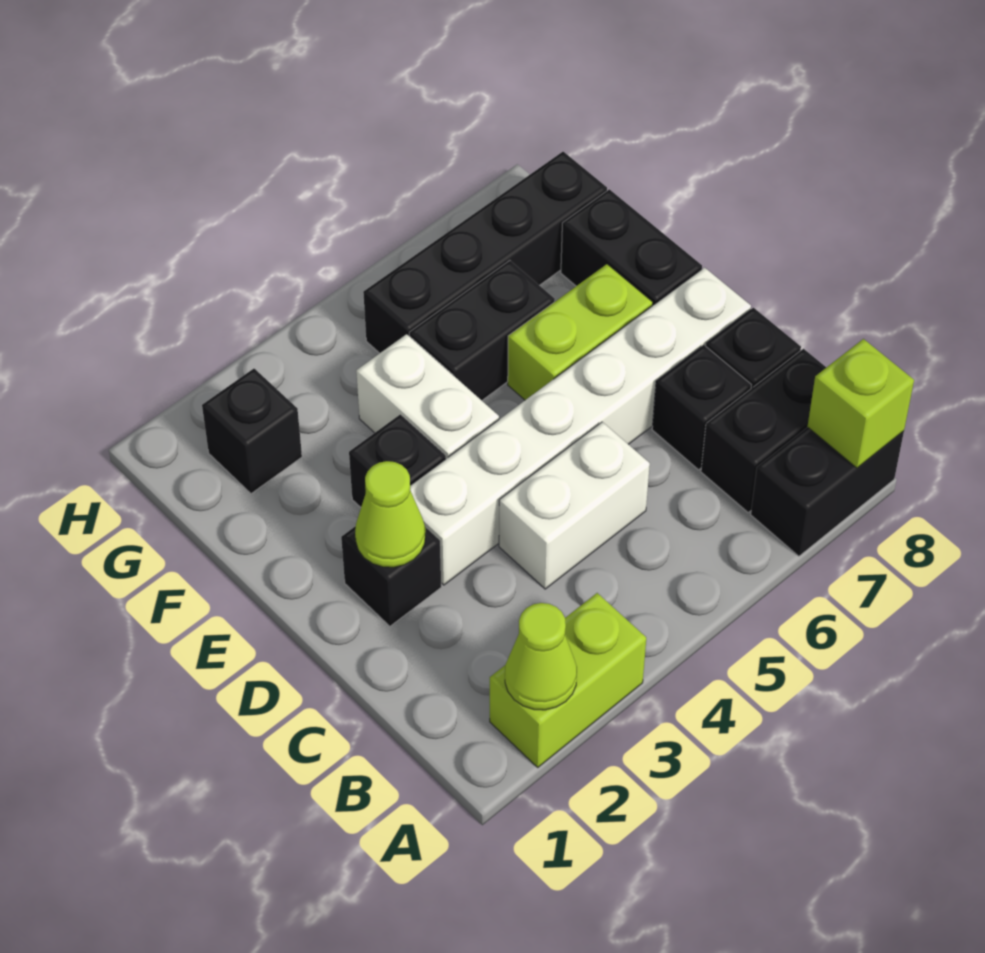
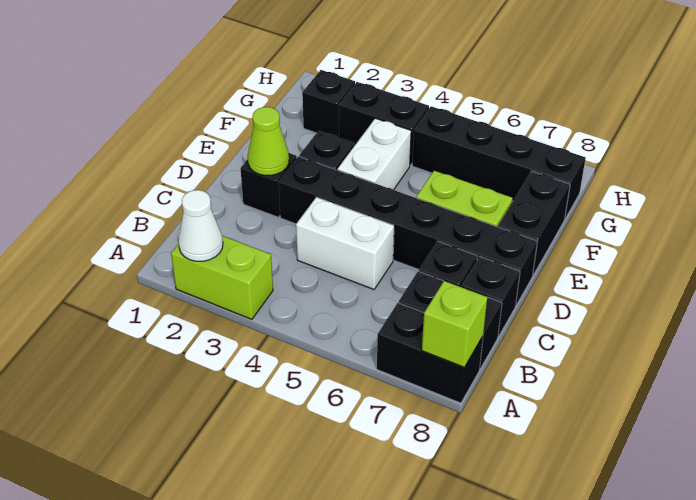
lime 1x1 cone [505,603,577,710] -> white 1x1 cone [179,190,223,261]
white 1x6 brick [410,268,751,585] -> black 1x6 brick [278,156,537,305]
black 1x2 brick [409,261,555,400] -> black 1x2 brick moved to [339,82,429,166]

